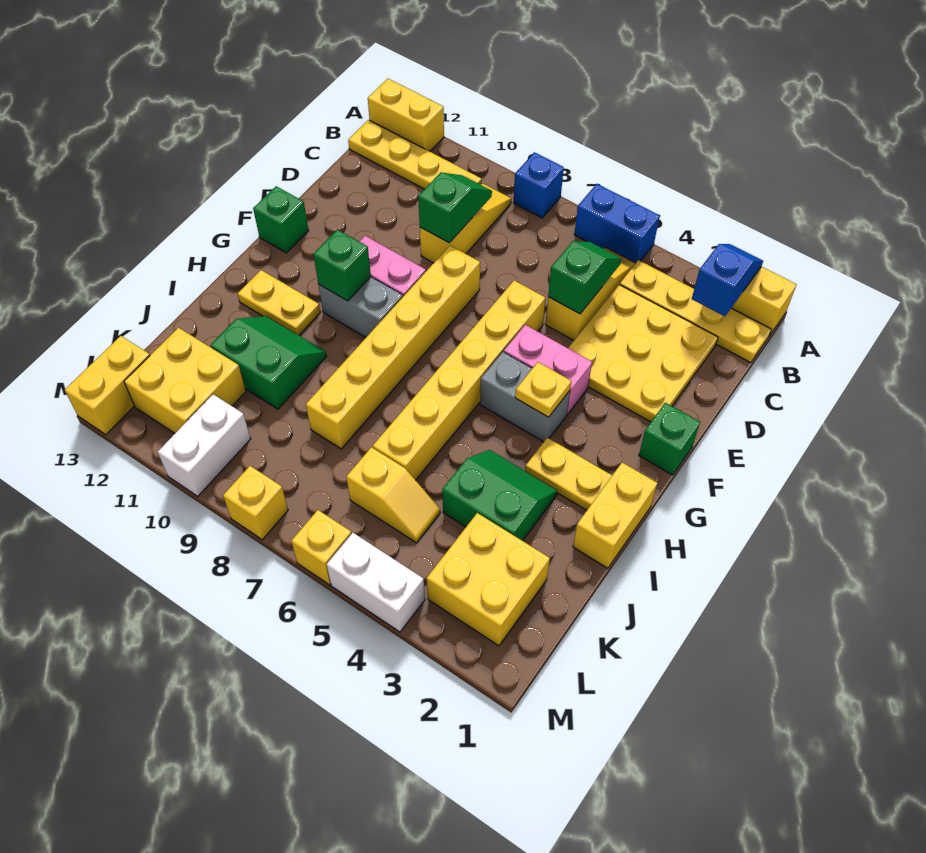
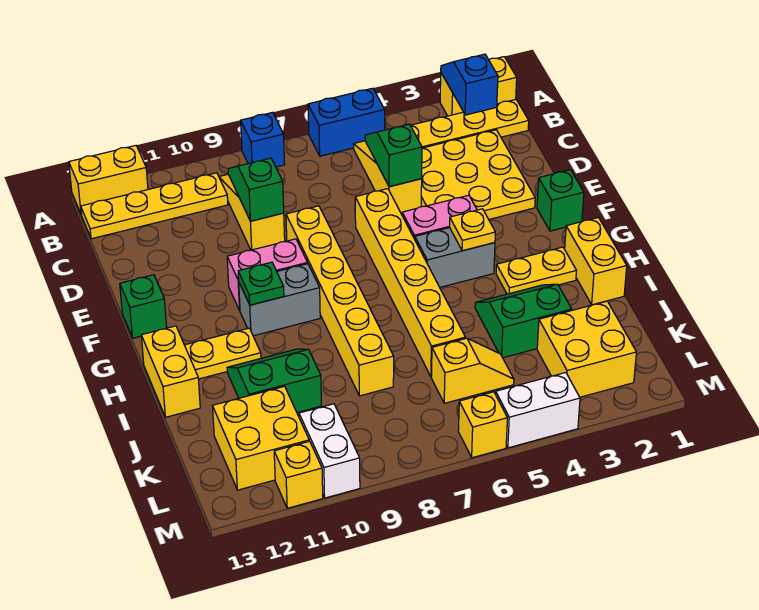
green 1x1 brick [313,230,371,301] -> green 1x1 plate [238,262,284,305]
yellow 1x2 brick [65,336,150,434] -> yellow 1x2 brick moved to [141,326,200,417]
yellow 1x1 brick [223,466,288,540] -> yellow 1x1 brick moved to [274,441,323,508]

